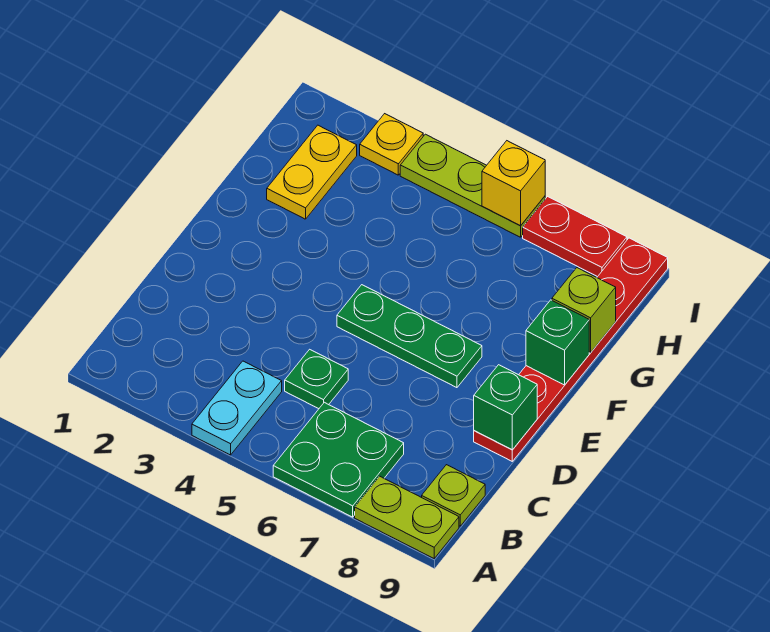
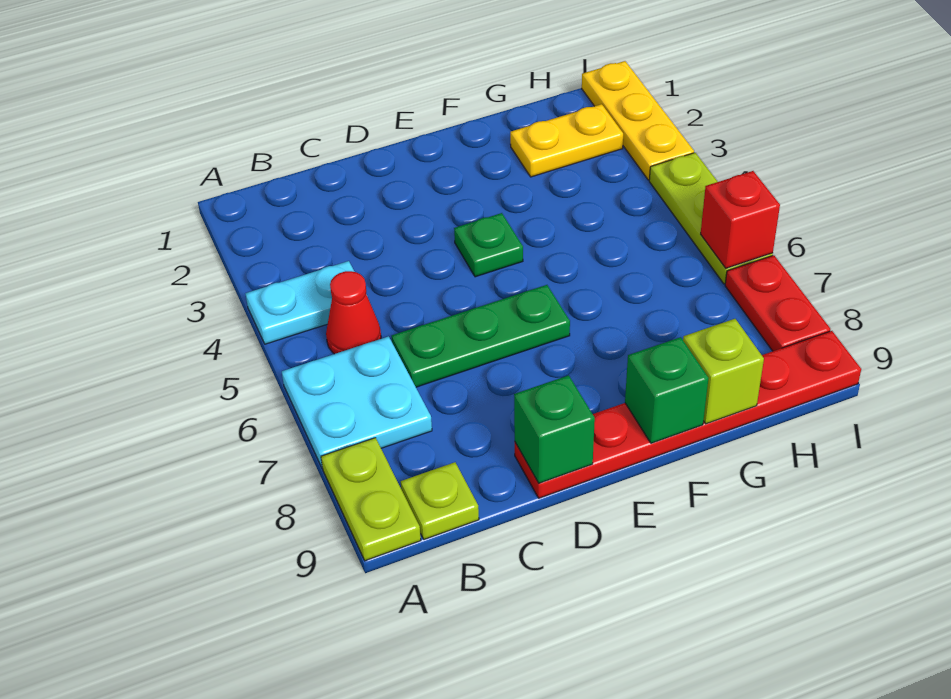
green 2x2 plate [273,402,404,517] -> cyan 2x2 plate [282,336,432,469]
none -> red 1x1 cone [326,271,381,354]
green 1x1 plate [285,349,348,409] -> green 1x1 plate moved to [454,213,523,277]
green 1x3 plate [337,285,482,388] -> green 1x3 plate turned to [391,285,570,387]
yellow 1x1 plate [360,114,423,175] -> yellow 1x3 plate [582,61,694,180]
yellow 1x1 brick [482,141,545,226] -> red 1x1 brick [701,171,780,268]

